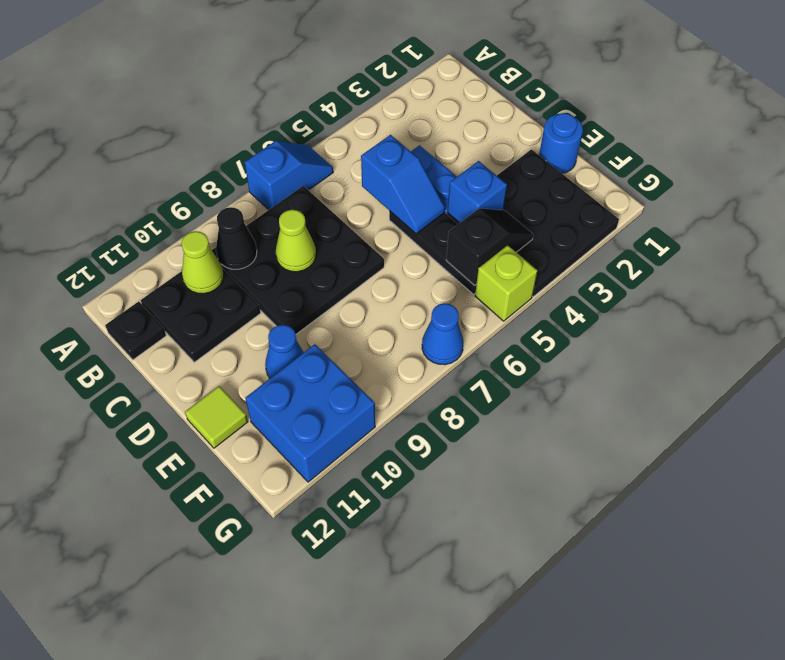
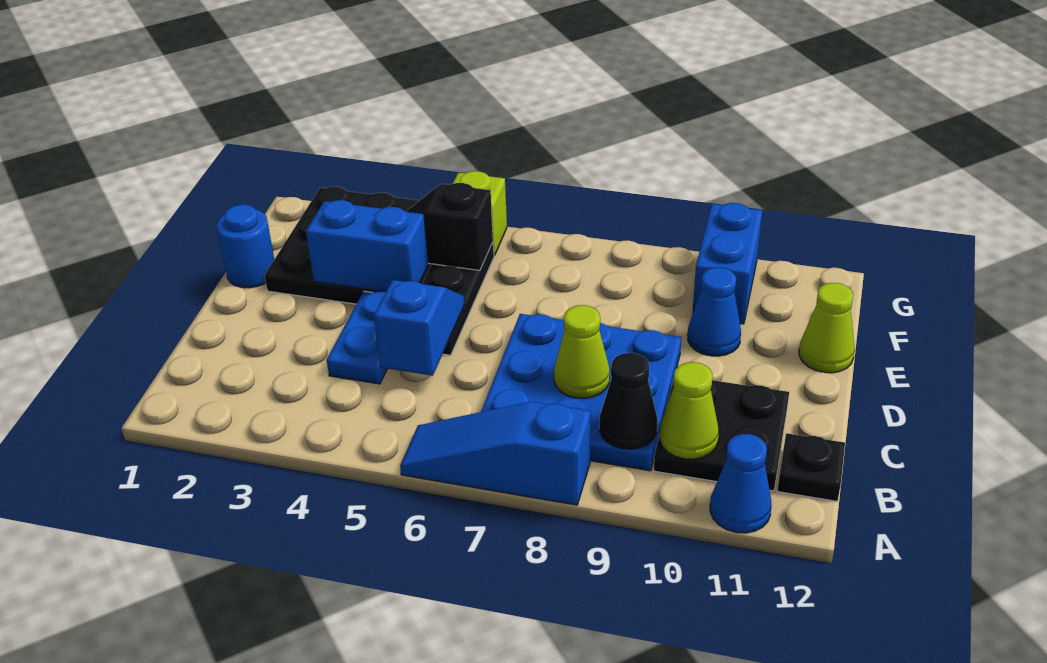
blue 1x2 slope [245,141,333,210] -> blue 1x3 slope [400,402,591,505]
black 3x3 plate [212,186,384,334] -> blue 3x3 plate [481,314,681,471]
blue 1x1 brick [447,161,507,223] -> blue 1x2 brick [306,200,428,292]
lime 1x1 tile [185,386,248,448] -> lime 1x1 cone [799,283,855,373]
blue 2x2 brick [245,344,375,482] -> blue 1x2 brick [692,203,762,324]
blue 1x1 cone [422,303,463,365] -> blue 1x1 cone moved to [710,434,772,533]

